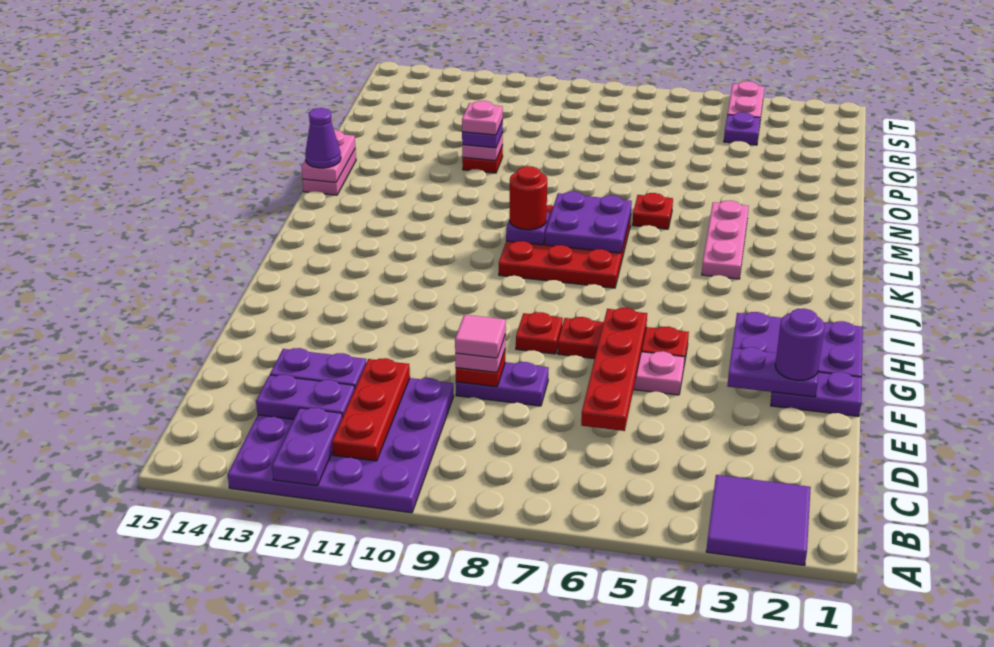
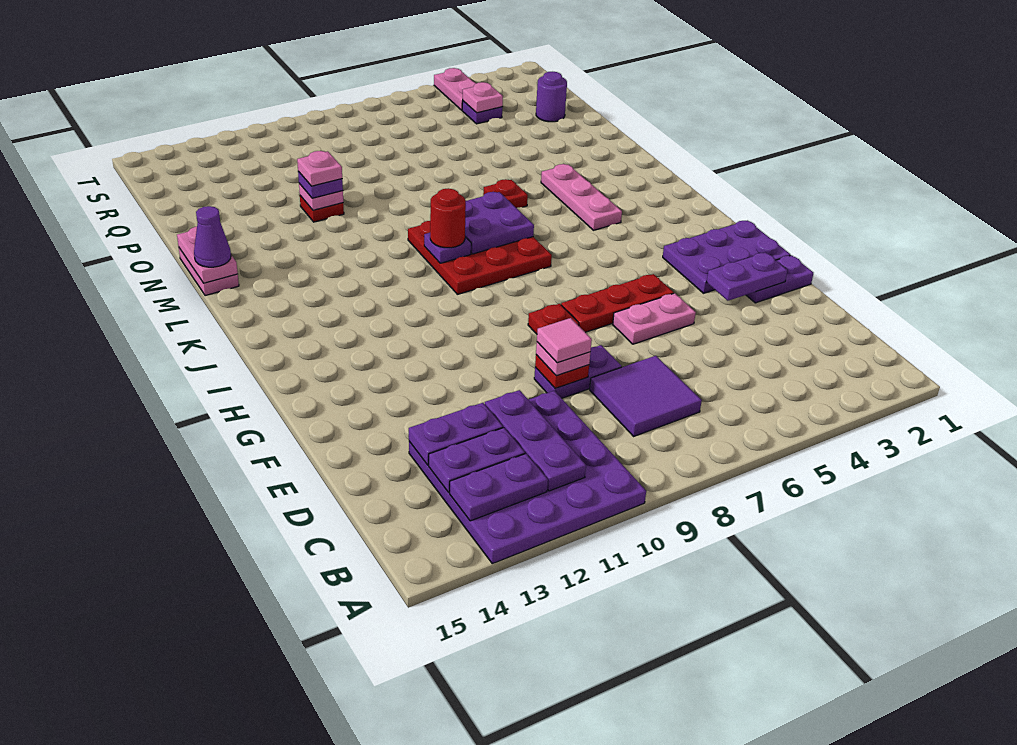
purple 2x2 tile [706,475,811,566] -> purple 2x2 tile moved to [590,356,702,436]
purple 1x2 plate [272,408,342,486] -> purple 1x2 plate turned to [450,454,548,521]
red 1x3 plate [332,358,410,461] -> purple 1x3 plate [485,390,586,491]
red 1x4 plate [581,308,647,431] -> none
purple 1x1 round brick [775,308,825,380] -> purple 1x1 round brick moved to [536,72,567,122]
none -> pink 1x1 plate [463,82,503,113]

